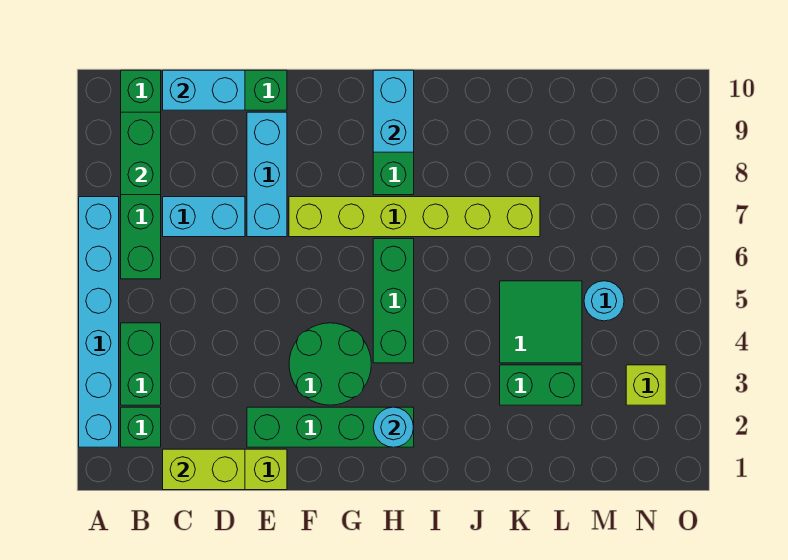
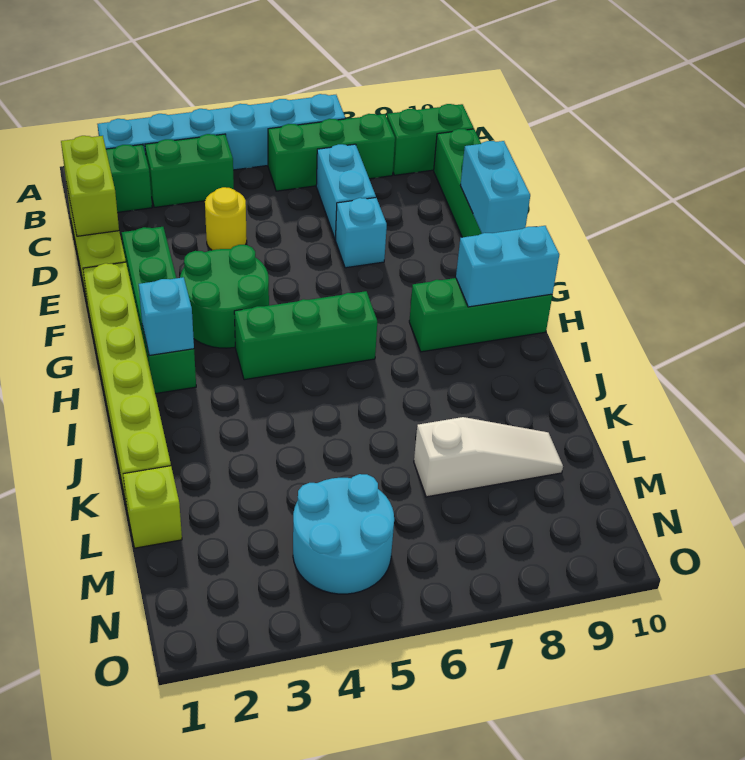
green 1x2 brick [121,112,161,195] -> none
cyan 1x2 brick [163,70,245,110] -> cyan 1x2 brick moved to [460,141,530,234]
none -> yellow 1x1 round brick [205,187,247,250]
cyan 1x3 brick [247,112,287,237] -> cyan 1x1 brick [335,198,387,268]
lime 1x6 brick [289,197,540,237] -> lime 1x6 brick moved to [83,262,171,507]
cyan 1x1 round brick [373,407,413,447] -> cyan 1x1 brick [139,277,194,356]
green 1x2 brick [500,365,582,405] -> none
green 2x2 tile [500,281,582,363] -> none
none -> white 1x3 slope [414,417,563,497]
cyan 1x1 round brick [584,281,624,321] -> cyan 2x2 round brick [293,474,394,594]
lime 1x1 brick [626,365,666,405] -> lime 1x1 brick moved to [123,466,182,548]

